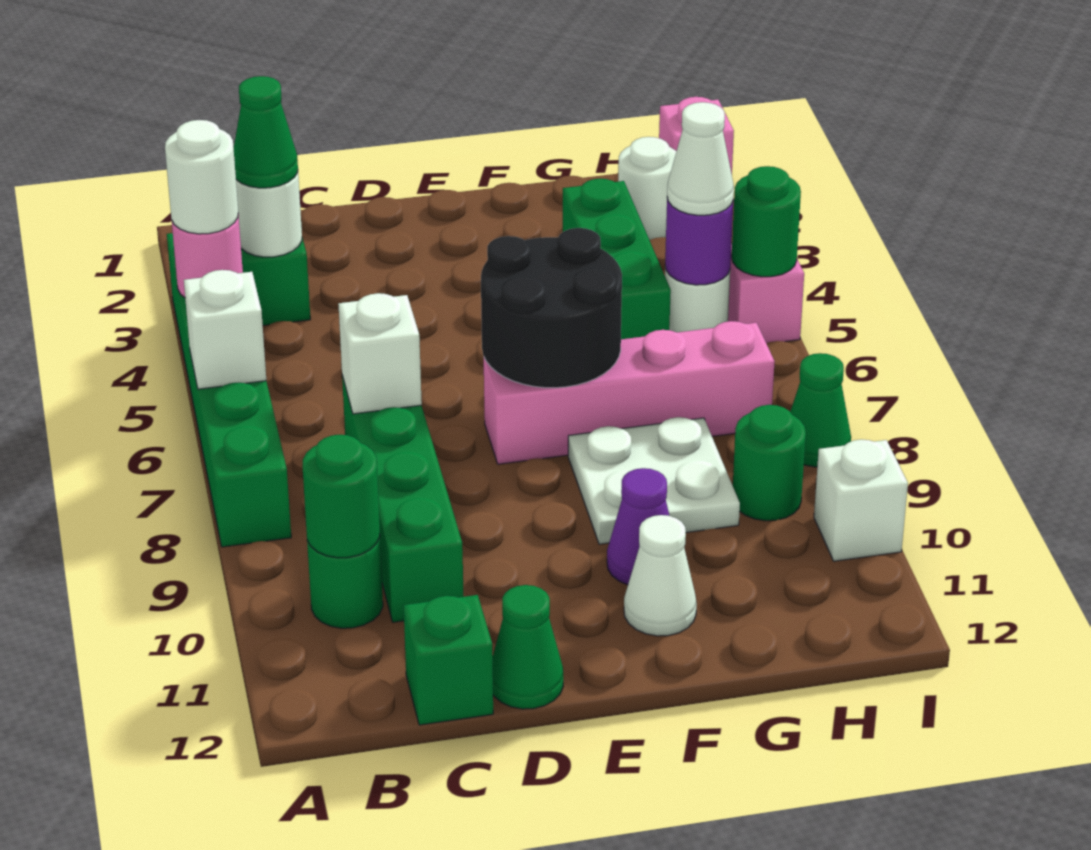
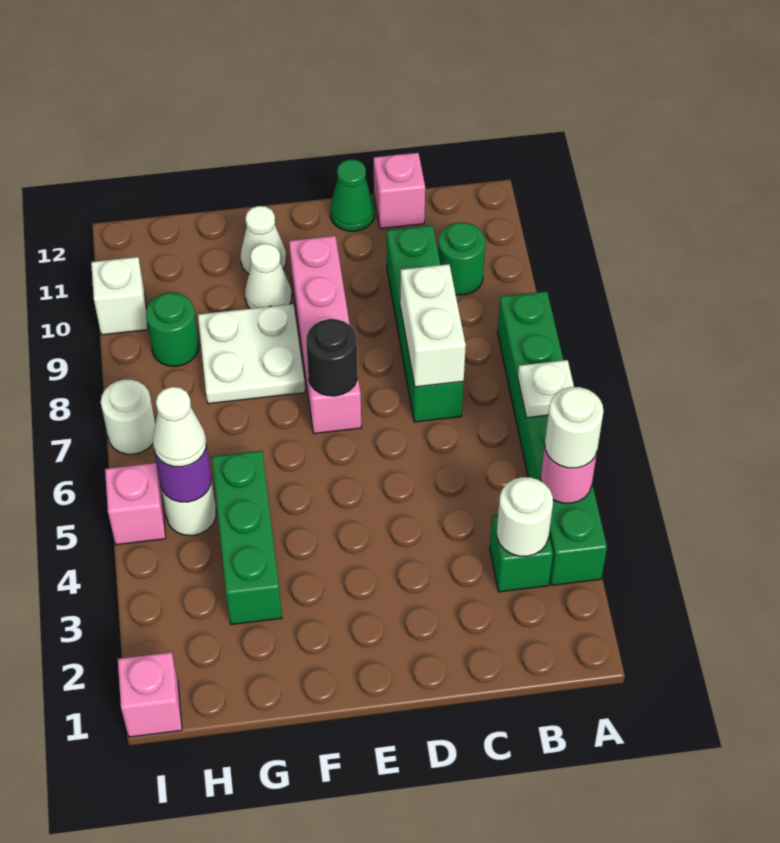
white 1x1 brick [184,270,266,389] -> white 1x1 plate [518,360,574,418]
green 1x1 cone [234,76,298,188] -> none
green 1x1 round brick [302,435,380,558] -> none
white 1x1 brick [339,293,422,414] -> white 1x2 brick [400,264,466,387]
green 1x1 brick [403,595,493,725] -> pink 1x1 brick [374,153,425,229]
black 2x2 round brick [481,228,622,388] -> black 1x1 round brick [306,319,357,396]
pink 1x4 brick [484,321,775,464] -> pink 1x4 brick turned to [289,236,361,434]
purple 1x1 cone [607,468,669,585] -> white 1x1 cone [245,244,292,309]
white 1x1 round brick [618,137,676,240] -> white 1x1 round brick moved to [101,380,155,454]
green 1x1 round brick [732,166,801,277] -> none
green 1x1 cone [790,353,851,467] -> none

